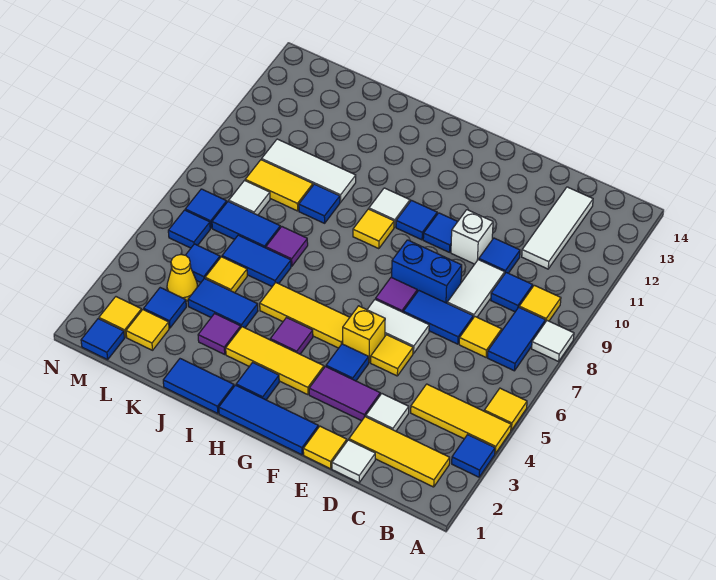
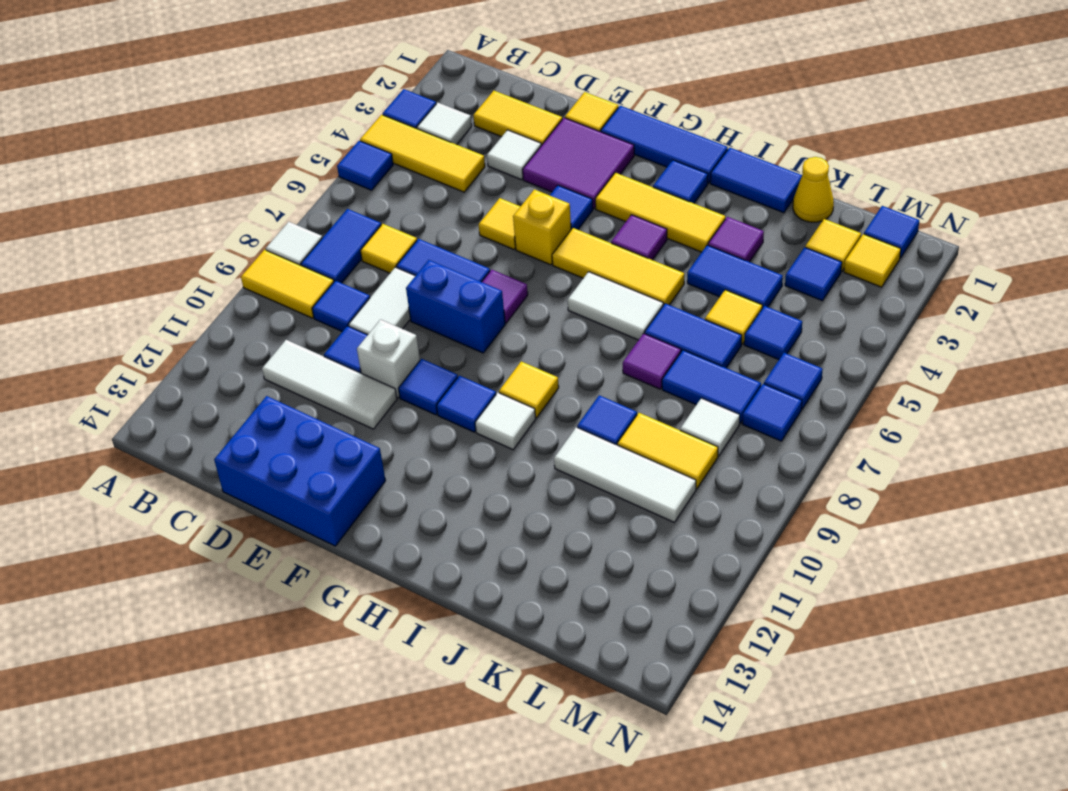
yellow 1x1 tile [484,388,527,430] -> blue 1x1 tile [337,141,393,190]
yellow 1x3 tile [349,417,450,487] -> yellow 1x2 tile [473,91,562,146]
yellow 1x1 tile [519,285,561,322] -> yellow 1x2 tile [241,250,334,318]
white 1x3 tile [522,187,593,269] -> white 1x3 tile turned to [262,340,397,429]
white 1x1 tile [332,440,375,483] -> white 1x1 tile moved to [417,103,472,145]
none -> blue 2x3 brick [214,396,386,546]
purple 1x2 tile [309,367,380,421] -> purple 2x2 tile [523,118,634,209]
white 1x2 tile [367,299,429,353] -> white 1x2 tile moved to [568,272,663,340]
yellow 1x1 cone [167,255,198,301] -> yellow 1x1 cone moved to [793,157,834,222]

